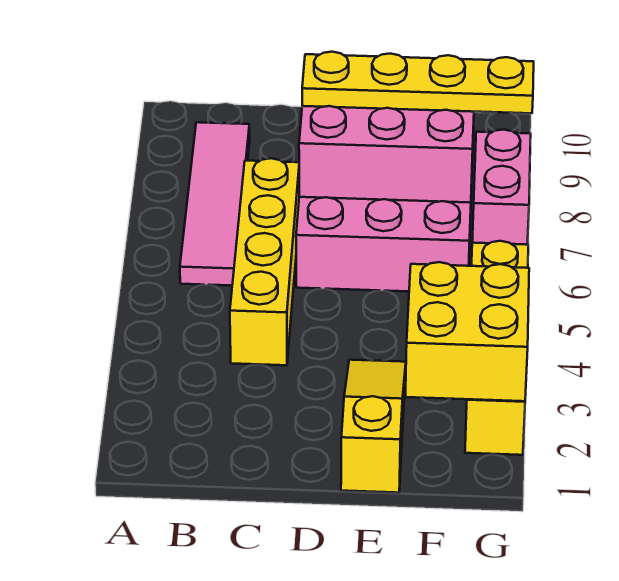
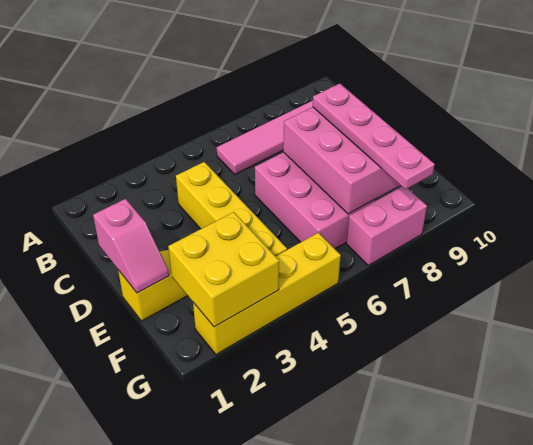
yellow 1x4 brick [230,158,299,365] -> yellow 1x4 brick turned to [176,162,287,256]
none -> pink 1x2 slope [93,199,169,293]
yellow 1x4 plate [302,52,534,113] -> pink 1x4 plate [313,84,435,189]

